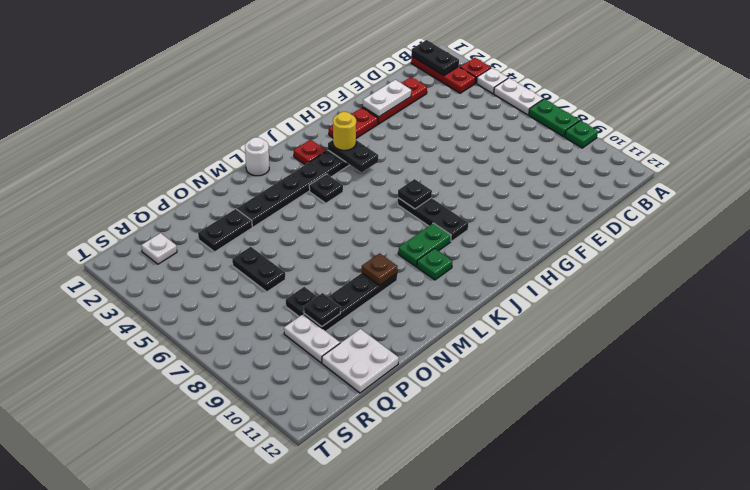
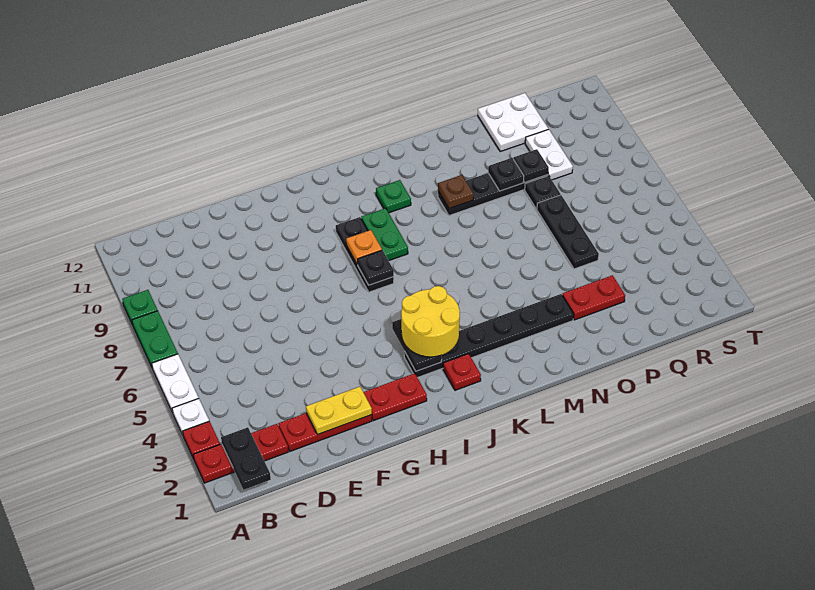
red 1x3 plate [411,57,476,93] -> red 1x3 plate turned to [193,424,288,483]
white 1x2 plate [363,80,411,117] -> yellow 1x2 plate [306,387,372,435]
yellow 1x1 round brick [333,112,356,150] -> yellow 2x2 round brick [401,286,460,357]
none -> orange 1x1 plate [346,230,382,264]
green 1x2 plate [398,223,451,267] -> green 1x2 plate turned to [361,208,408,261]
black 1x1 plate [309,174,343,203] -> black 1x1 plate moved to [488,158,524,191]
white 1x1 round brick [245,137,269,176] -> none
black 1x2 plate [198,209,252,252] -> red 1x2 plate [562,275,625,320]
black 1x2 plate [232,247,285,292] -> black 1x3 plate [537,195,599,269]
white 1x1 plate [141,233,177,264] -> none

